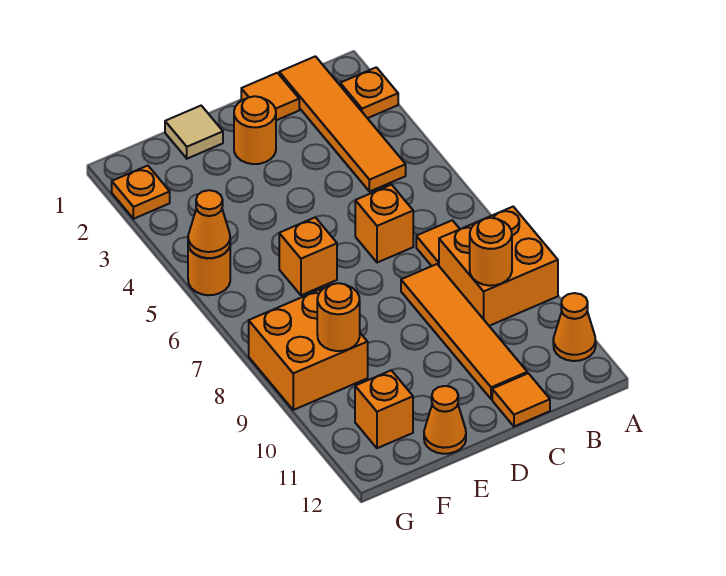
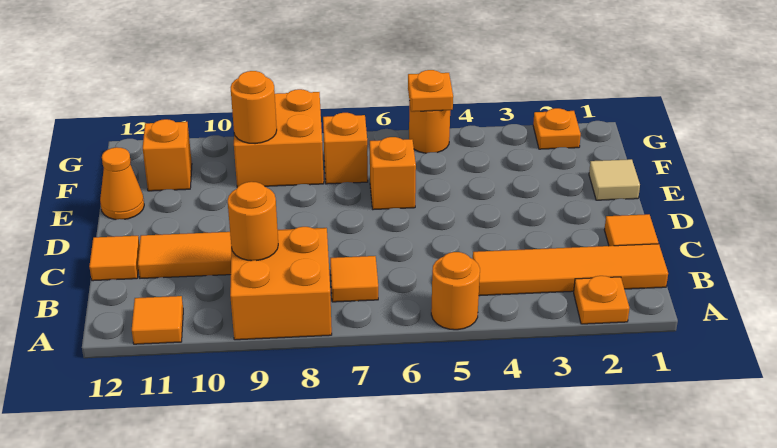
orange 1x1 cone [553,293,596,361] -> orange 1x1 tile [132,296,183,344]
orange 1x1 brick [355,185,413,263] -> orange 1x1 brick moved to [323,113,368,184]
orange 1x1 round brick [234,96,276,164] -> orange 1x1 round brick moved to [431,252,480,330]
orange 1x1 cone [188,190,230,258] -> orange 1x1 plate [408,70,453,112]

